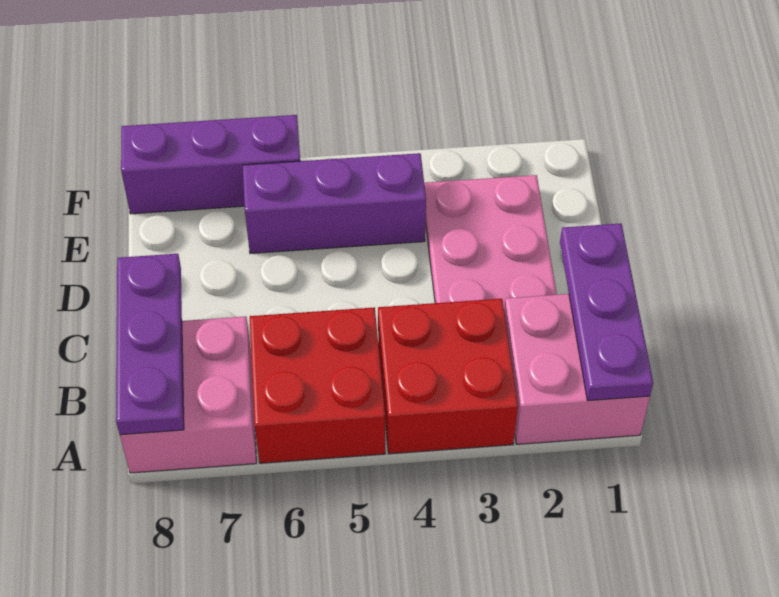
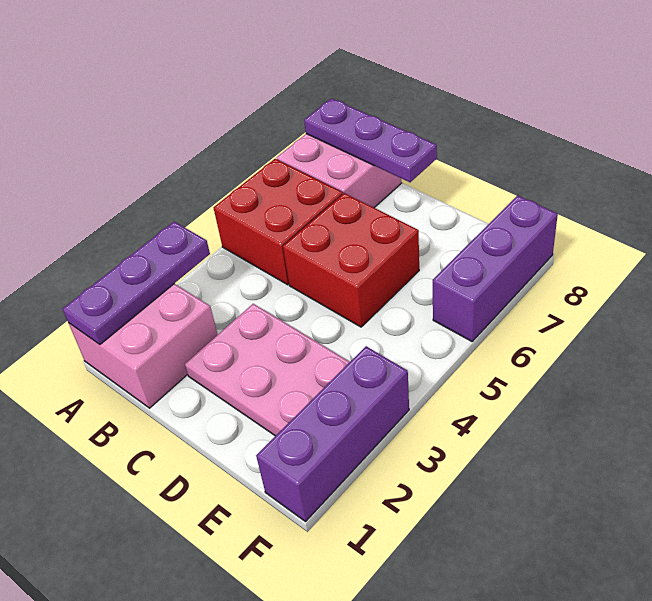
purple 1x3 plate [560,224,653,401] -> purple 1x3 plate turned to [63,222,210,345]
red 2x2 brick [378,299,518,454] -> red 2x2 brick moved to [283,193,419,327]
purple 1x3 brick [243,153,426,253] -> purple 1x3 brick moved to [256,346,409,522]

